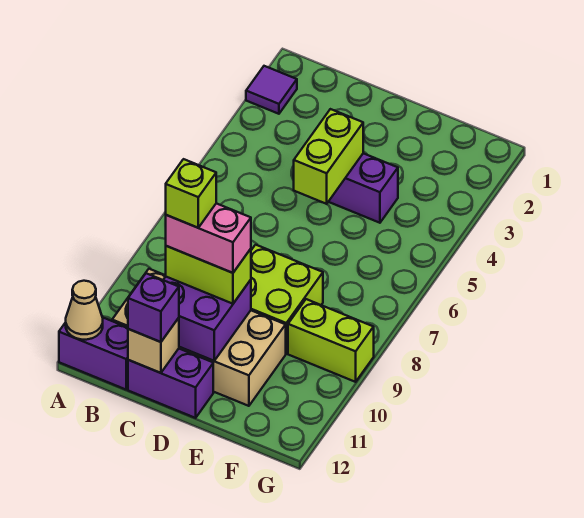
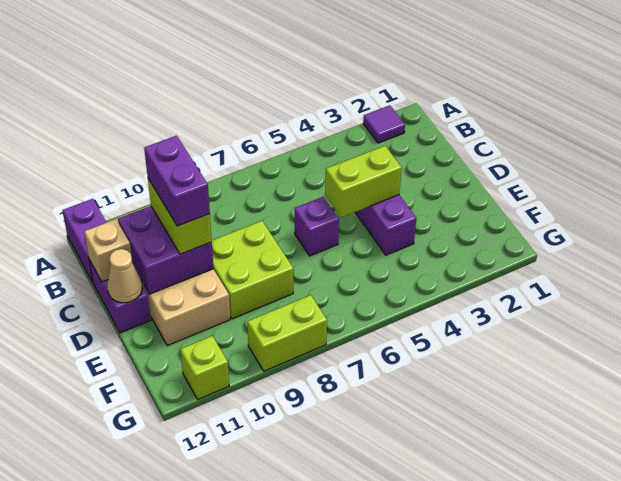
tan 1x1 cone [66,281,103,340] -> tan 1x1 cone moved to [107,249,142,303]
pink 1x2 brick [166,203,251,273] -> purple 1x2 brick [144,136,210,226]
lime 1x1 brick [166,159,216,228] -> lime 1x1 brick moved to [180,336,229,399]
purple 1x1 brick [128,273,179,342] -> purple 1x1 brick moved to [295,197,339,256]
lime 1x2 brick [288,299,374,382] -> lime 1x2 brick turned to [247,295,327,371]

